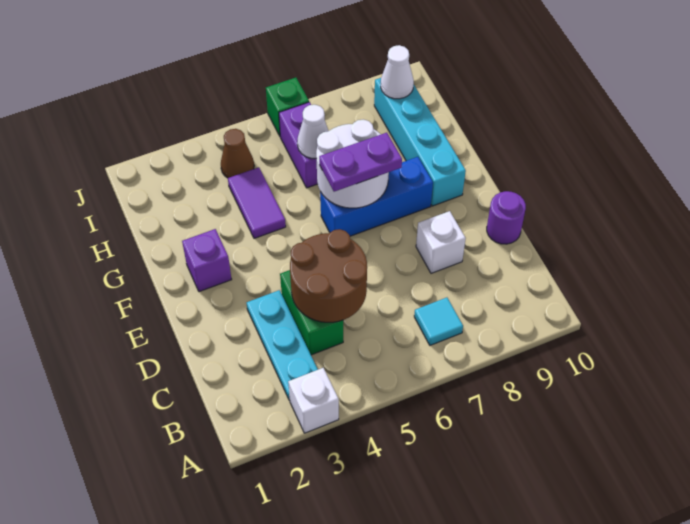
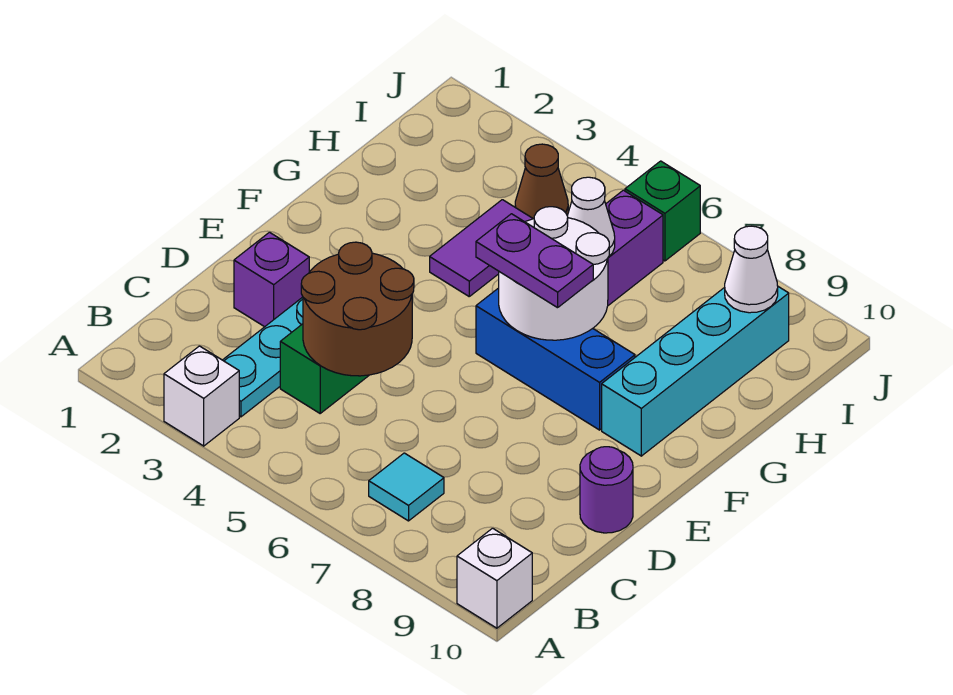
white 1x1 brick [416,211,466,273] -> white 1x1 brick moved to [457,528,532,628]
purple 1x1 brick [182,229,232,292] -> purple 1x1 brick moved to [234,232,309,327]

